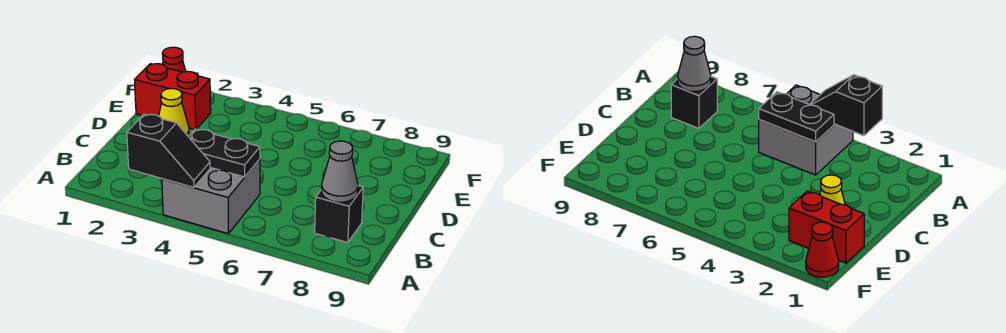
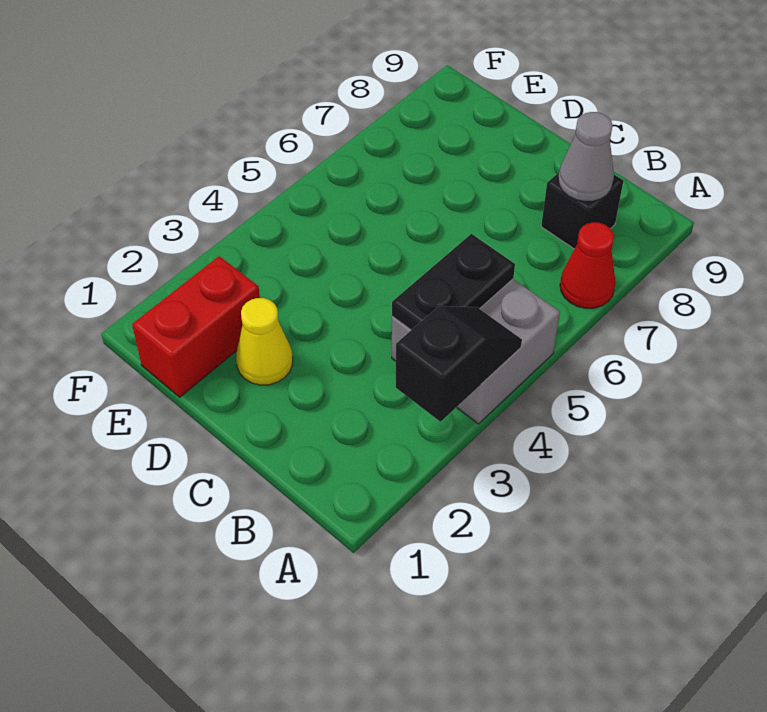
red 1x1 cone [162,47,186,72] -> red 1x1 cone moved to [560,222,616,308]

